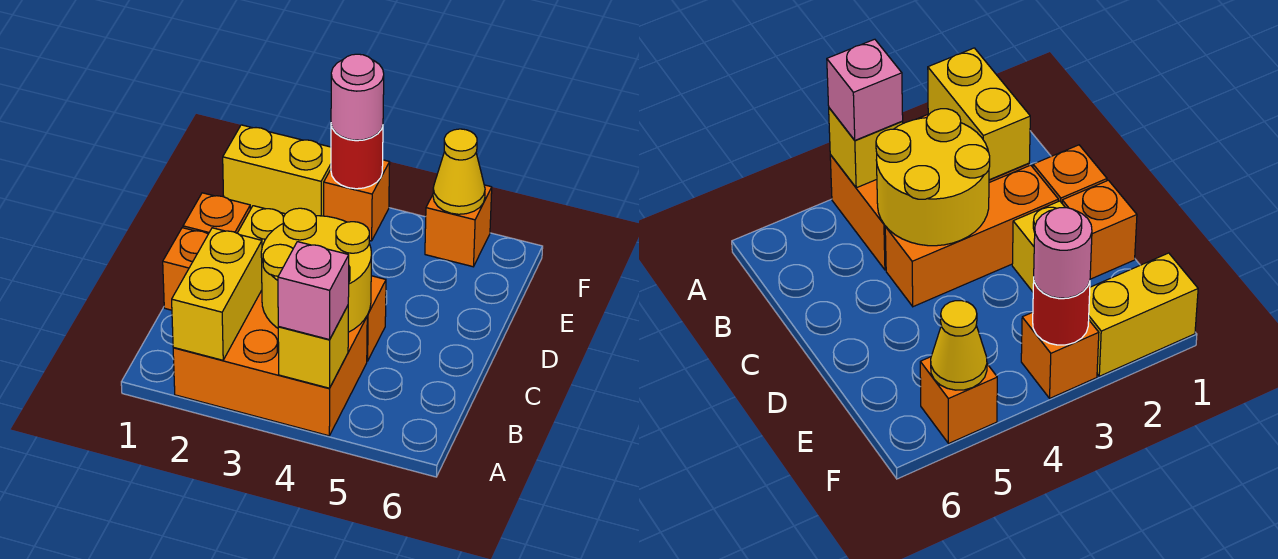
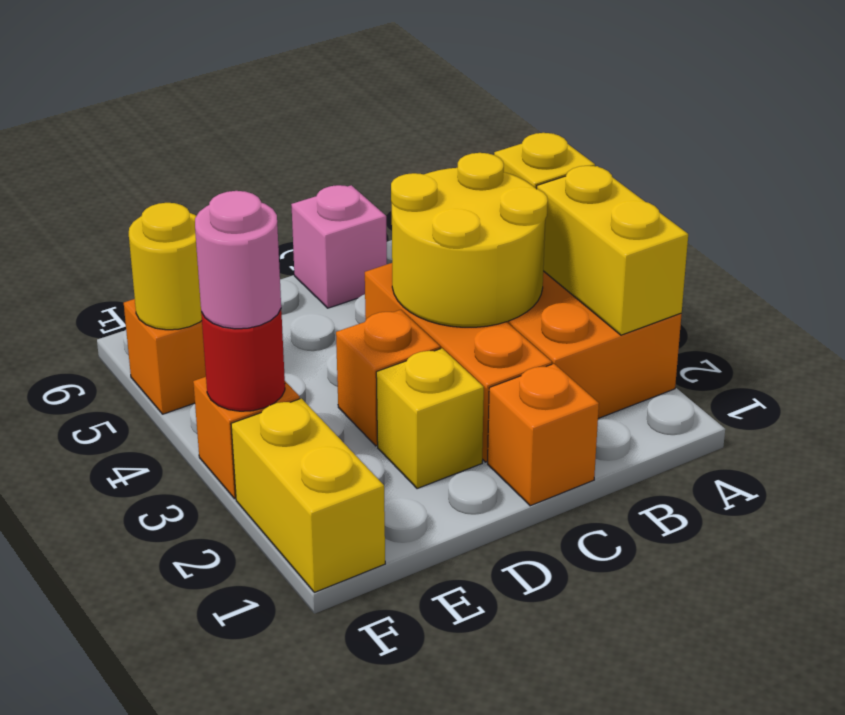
yellow 1x2 brick [172,228,262,360] -> yellow 1x2 brick turned to [537,166,688,335]
pink 1x1 brick [278,242,349,340] -> pink 1x1 brick moved to [291,185,387,308]
orange 1x1 brick [183,193,250,234] -> orange 1x1 brick moved to [336,310,440,446]
yellow 1x1 cone [433,129,485,214] -> yellow 1x1 round brick [129,203,202,330]

